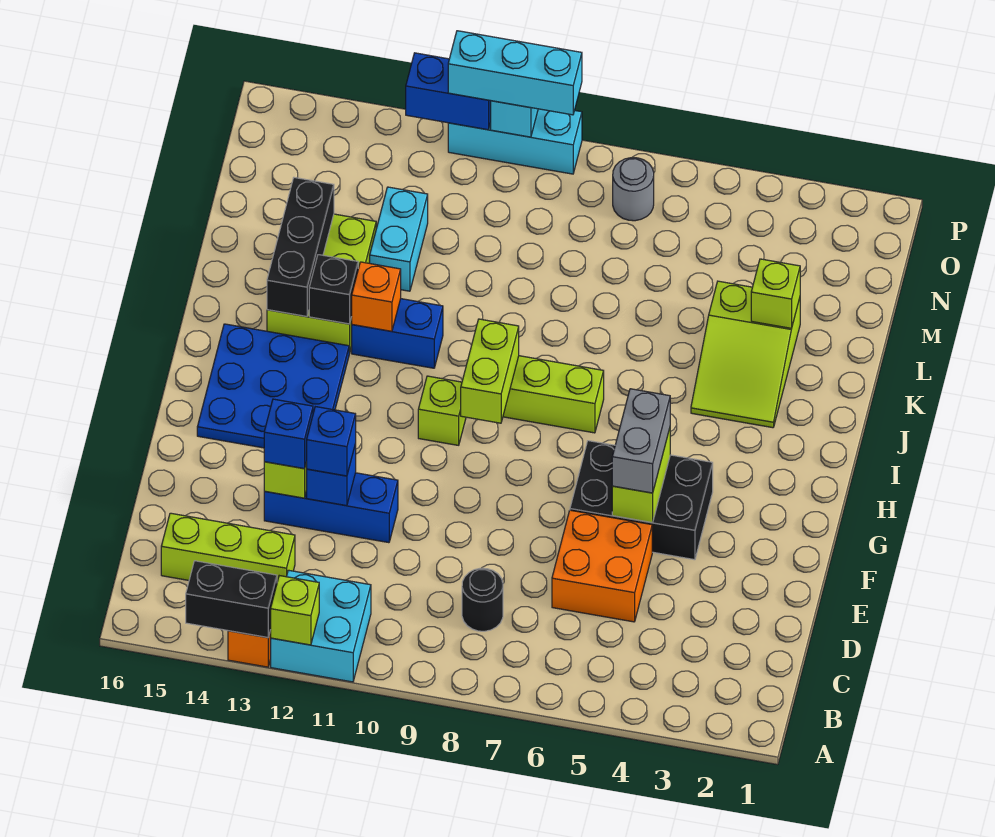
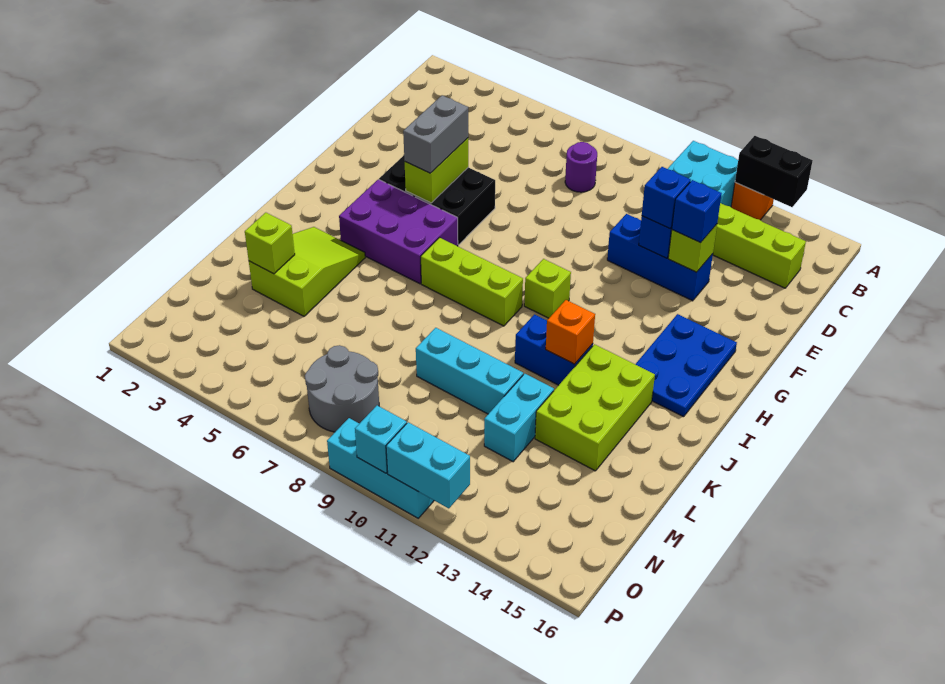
lime 1x1 brick [271,576,319,645] -> none
black 1x1 round brick [462,568,503,631] -> purple 1x1 round brick [565,142,597,192]
orange 2x2 brick [552,510,652,622] -> none
blue 3x3 plate [197,324,349,448] -> blue 2x3 plate [635,314,737,417]
none -> purple 2x3 brick [339,179,458,284]
lime 1x2 brick [461,319,519,423] -> none
black 1x1 brick [309,255,358,324] -> none
black 1x3 brick [267,178,334,317] -> none
grey 1x1 round brick [613,158,654,221] -> grey 2x2 round brick [305,345,379,432]
cyan 1x3 brick [448,31,582,115] -> cyan 1x3 brick moved to [416,328,523,414]
blue 1x2 brick [406,53,491,130] -> cyan 1x2 brick [386,422,470,508]

